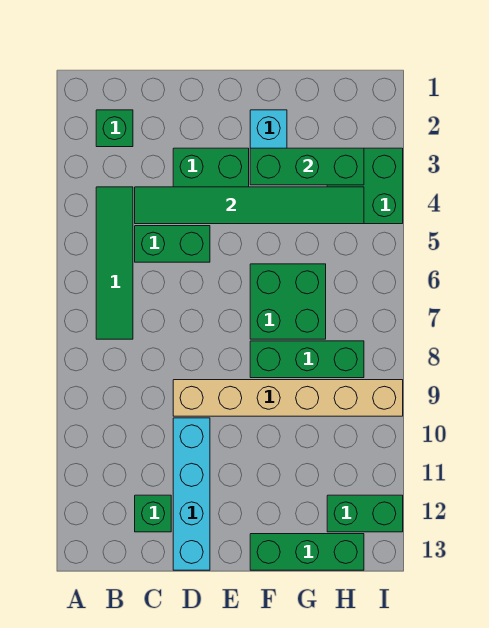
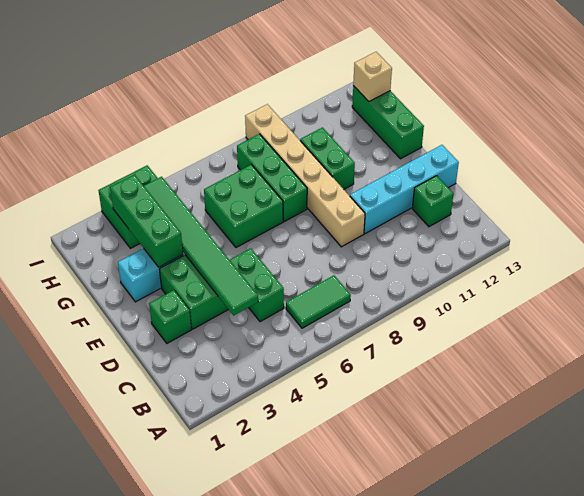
green 1x1 brick [96,110,133,147] -> green 1x1 brick moved to [149,290,191,343]
green 1x4 tile [96,187,133,339] -> green 1x2 tile [286,275,351,328]
green 1x2 brick [327,495,403,532] -> green 1x2 brick moved to [300,128,355,189]
none -> tan 1x1 brick [353,52,392,101]

